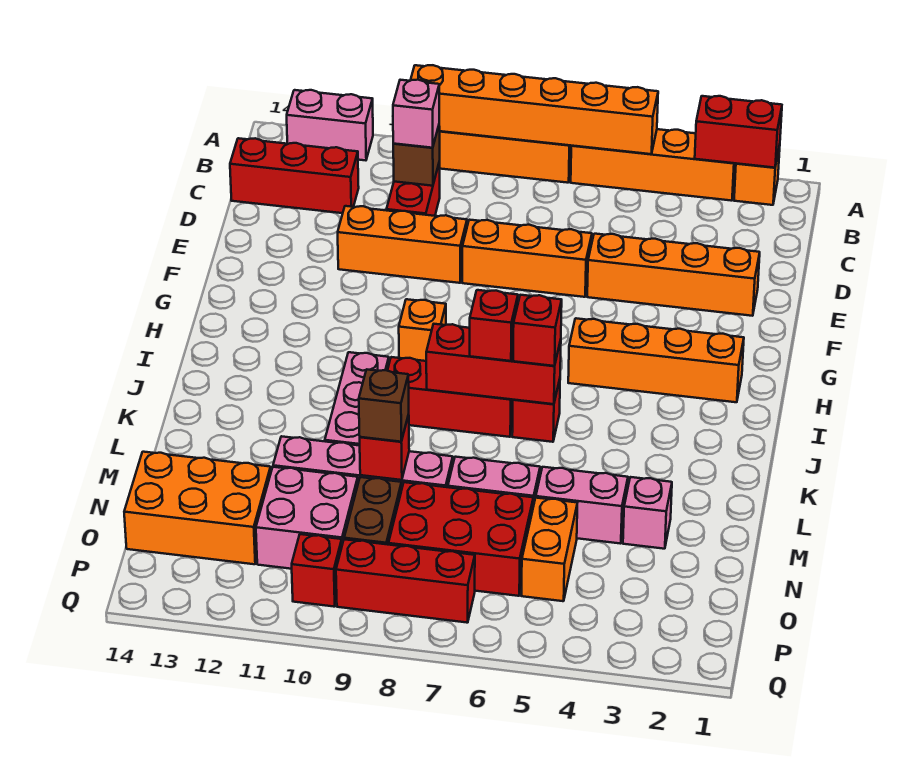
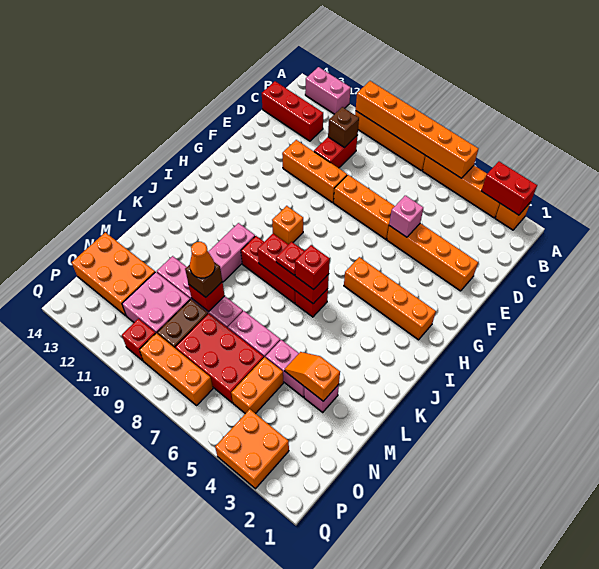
pink 1x1 brick [393,80,439,148] -> pink 1x1 brick moved to [389,195,424,237]
red 1x1 brick [470,290,518,361] -> red 1x1 plate [276,242,304,275]
none -> orange 1x2 slope [285,352,340,401]
none -> orange 1x1 cone [190,242,215,278]
none -> orange 2x2 brick [215,409,289,489]
red 1x3 brick [336,539,475,623] -> orange 1x3 brick [139,333,213,405]

